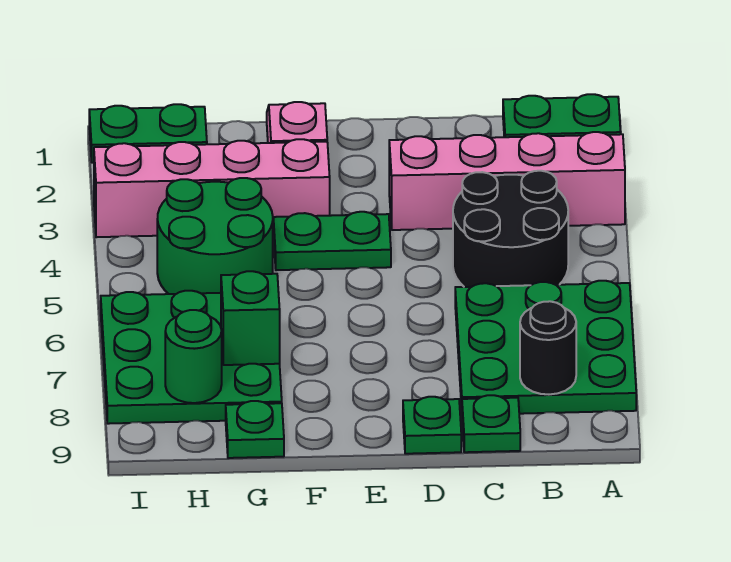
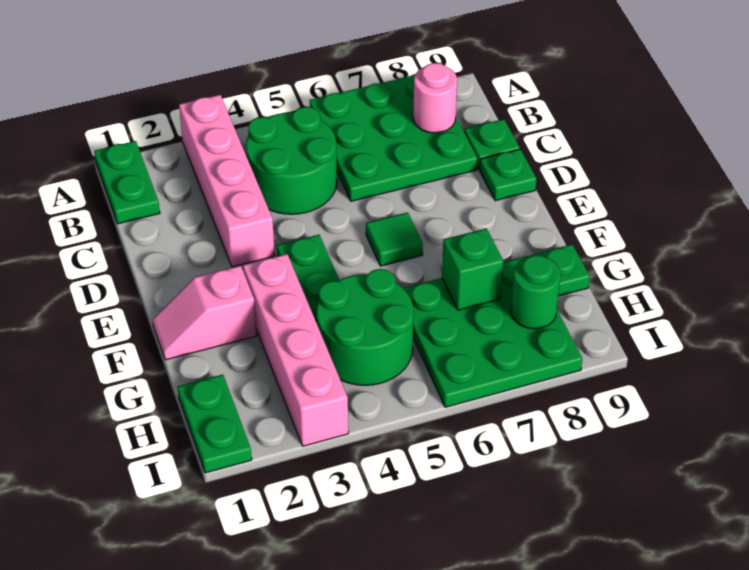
black 2x2 round brick [453,171,568,287] -> green 2x2 round brick [246,107,337,214]
black 1x1 round brick [520,301,576,394] -> pink 1x1 round brick [413,63,457,133]
none -> green 1x1 tile [366,212,423,266]

